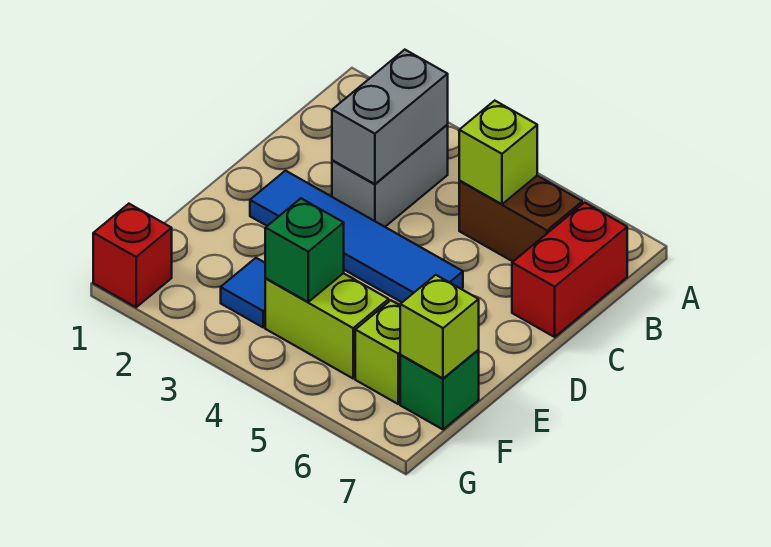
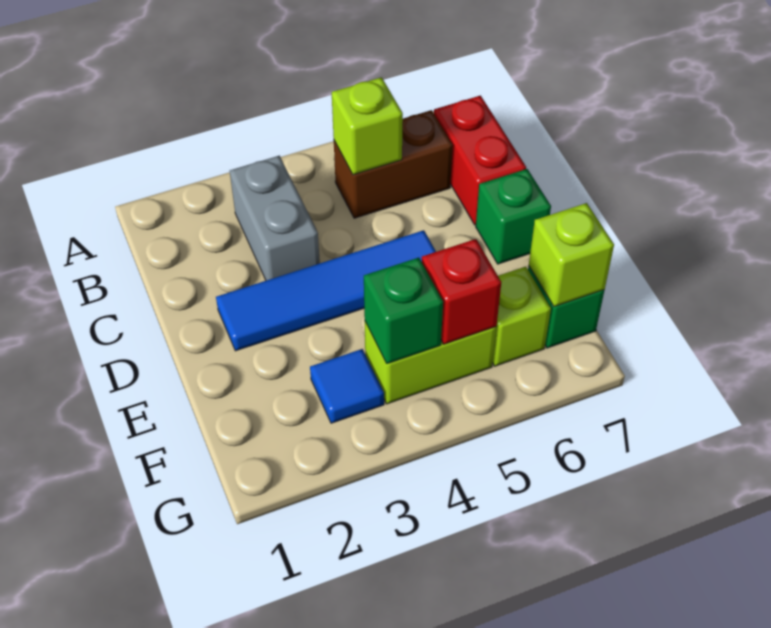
grey 1x2 brick [332,50,448,184] -> none
none -> green 1x1 brick [476,169,551,264]
red 1x1 brick [93,204,172,307] -> red 1x1 brick moved to [422,239,501,344]

